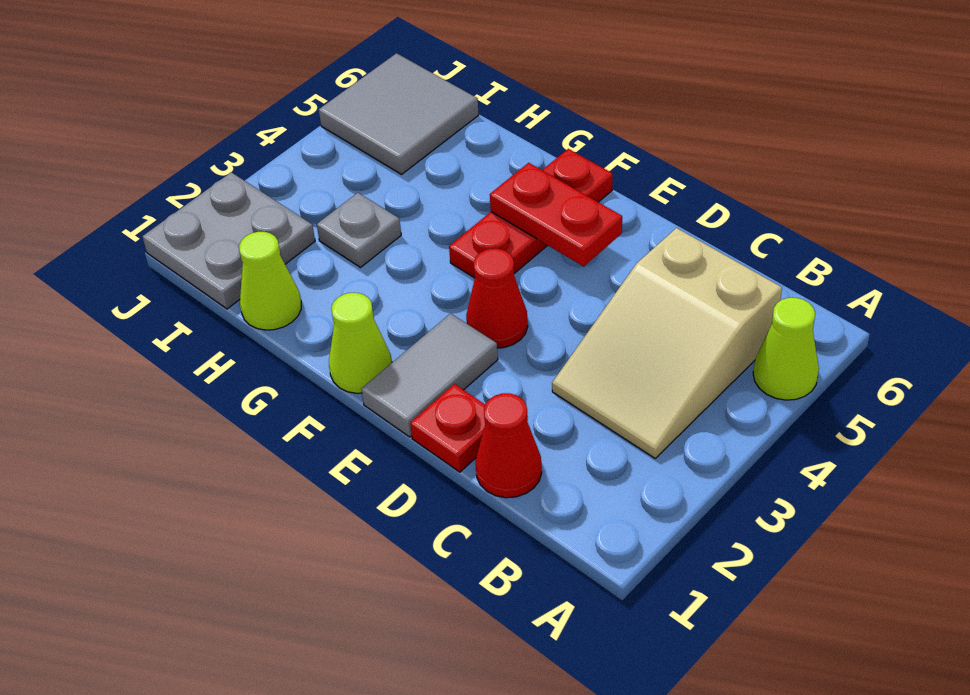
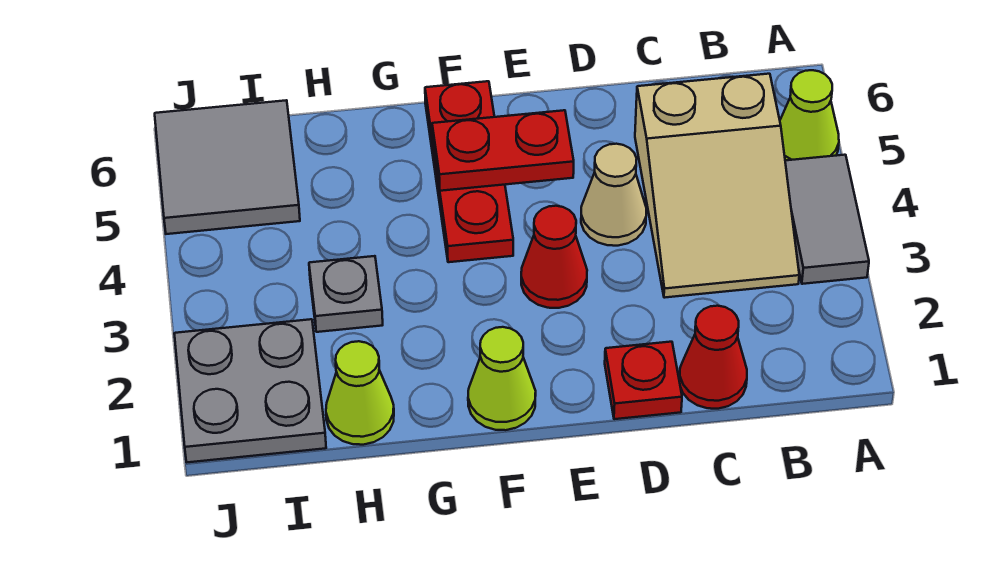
none -> tan 1x1 cone [581,144,646,246]
grey 1x2 tile [361,313,498,437] -> grey 1x2 tile moved to [785,155,869,284]

